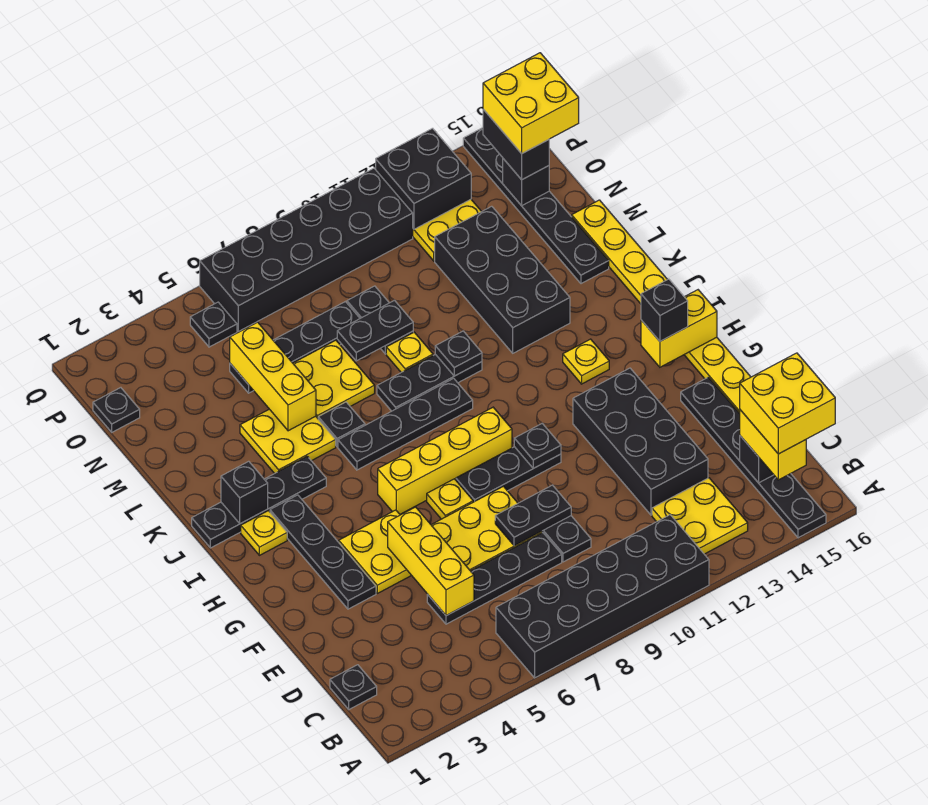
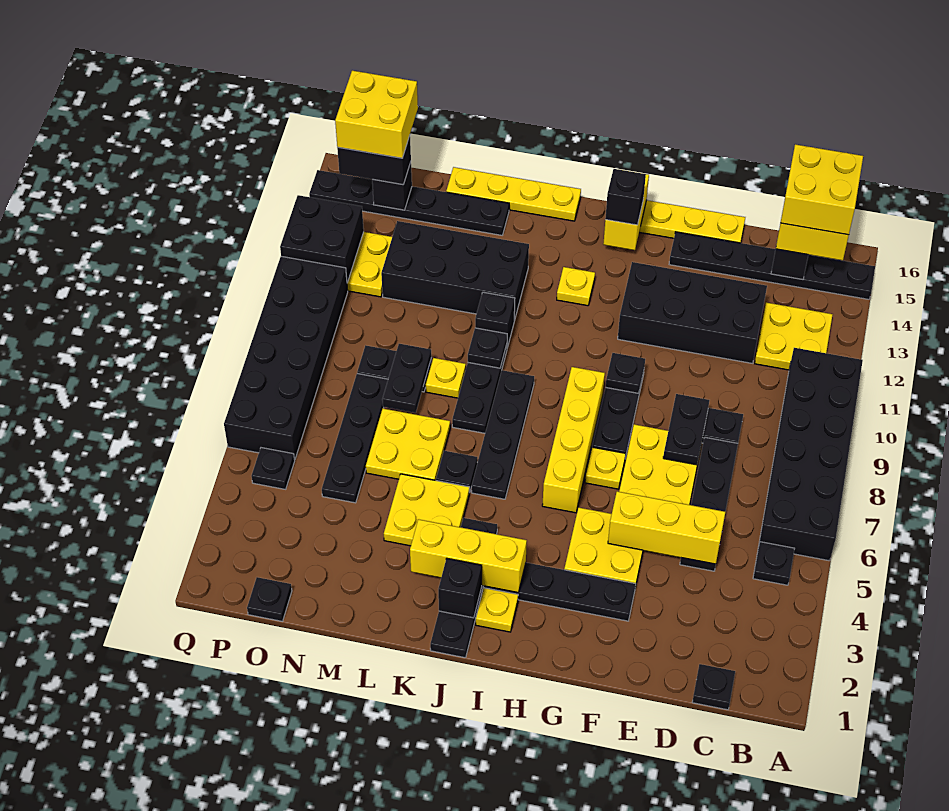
none -> black 1x1 plate [753,542,795,585]
none -> black 1x1 brick [475,292,515,348]
yellow 1x3 brick [230,322,316,431] -> yellow 1x3 brick moved to [410,519,527,593]

